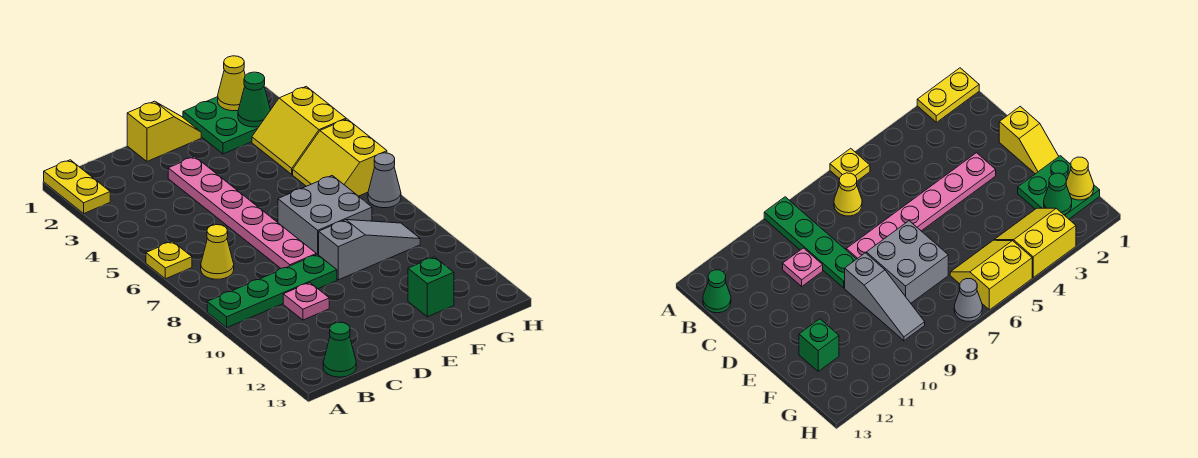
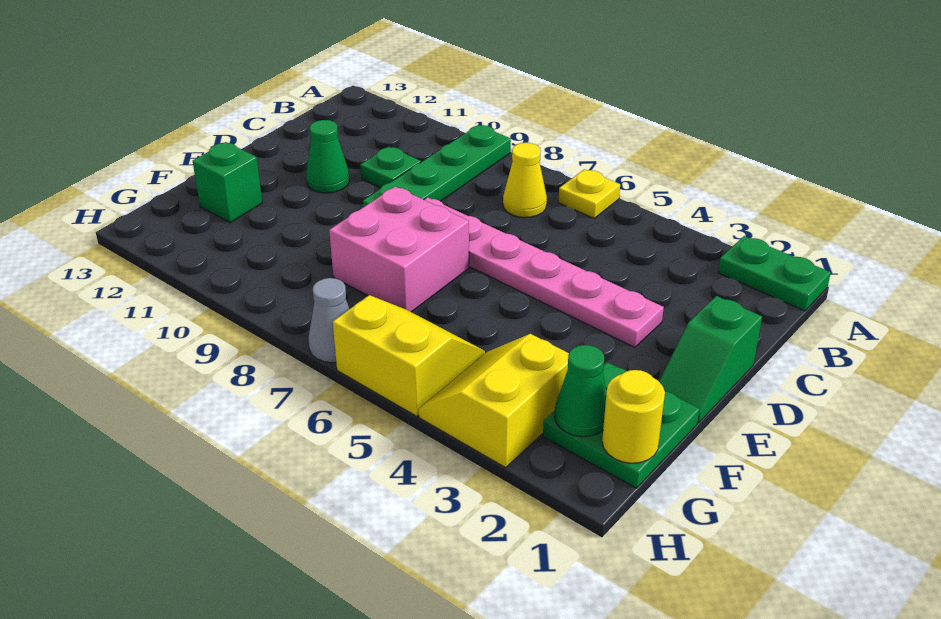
yellow 1x2 plate [44,160,110,213] -> green 1x2 plate [718,236,831,311]
green 1x1 cone [323,322,356,377] -> green 1x1 cone moved to [306,120,349,193]
pink 1x1 plate [283,283,329,320] -> green 1x1 plate [360,147,421,188]
yellow 1x2 slope [127,101,201,161] -> green 1x2 slope [659,296,762,423]
grey 2x2 brick [278,176,372,255] -> pink 2x2 brick [329,187,469,312]
grey 1x3 slope [319,220,420,280] -> none
yellow 1x1 cone [218,56,245,111] -> yellow 1x1 round brick [602,370,665,463]
yellow 2x2 slope [252,86,346,174] -> yellow 2x2 slope turned to [419,334,569,468]

